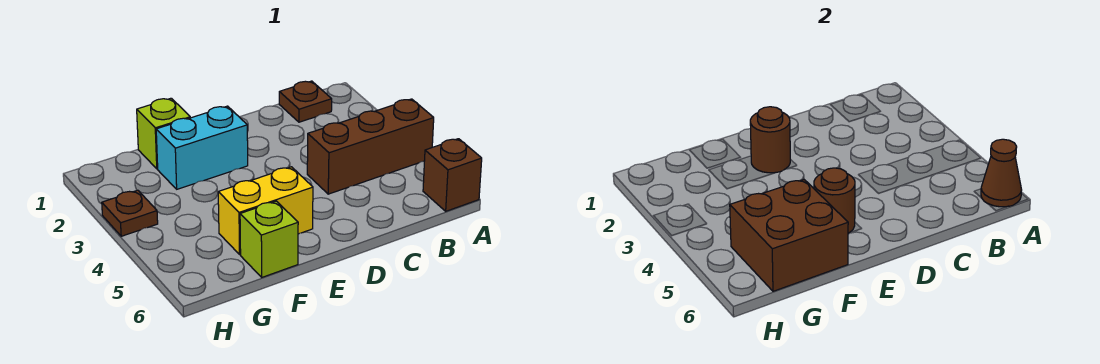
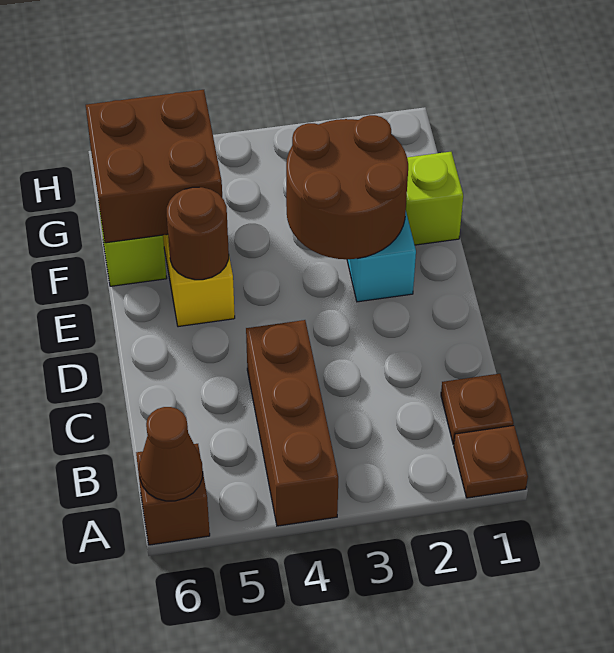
brown 1x1 round brick [750,107,790,173] -> brown 2x2 round brick [286,115,408,259]
brown 1x1 plate [102,190,158,236] -> brown 1x1 plate moved to [454,425,528,498]

